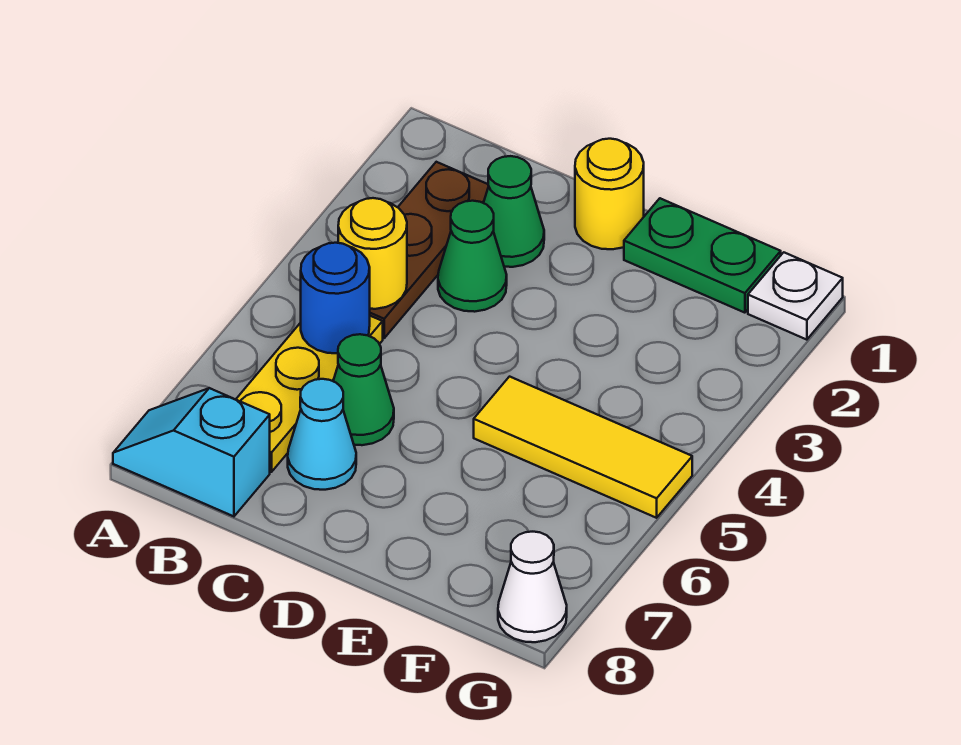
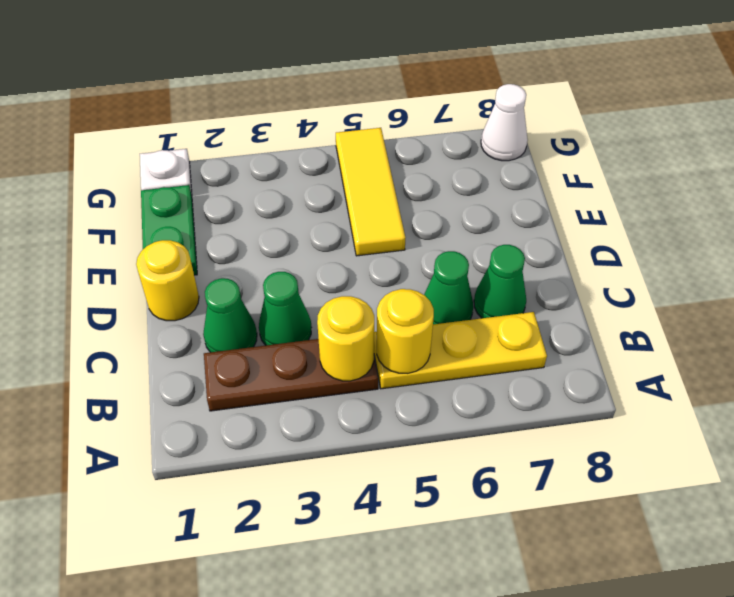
cyan 1x2 slope [113,388,270,516] -> none
blue 1x1 round brick [301,243,370,353] -> yellow 1x1 round brick [377,289,434,373]
cyan 1x1 cone [288,379,356,490] -> green 1x1 cone [474,245,526,318]

